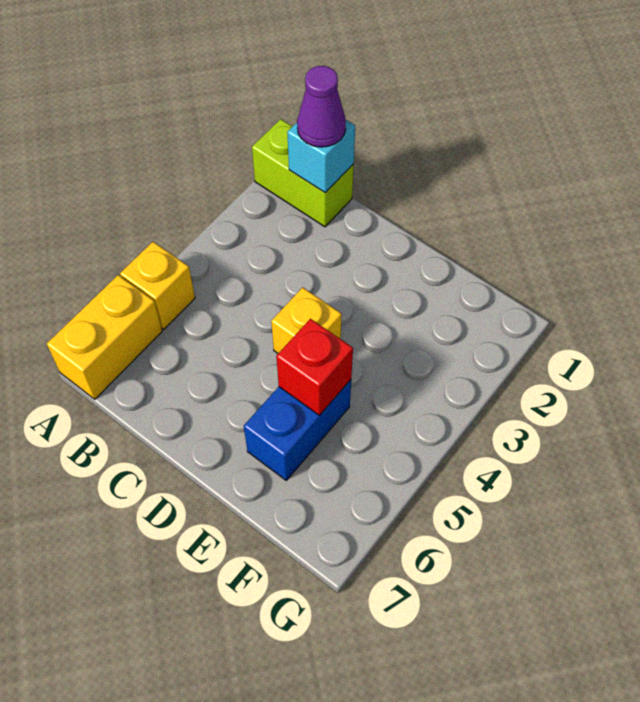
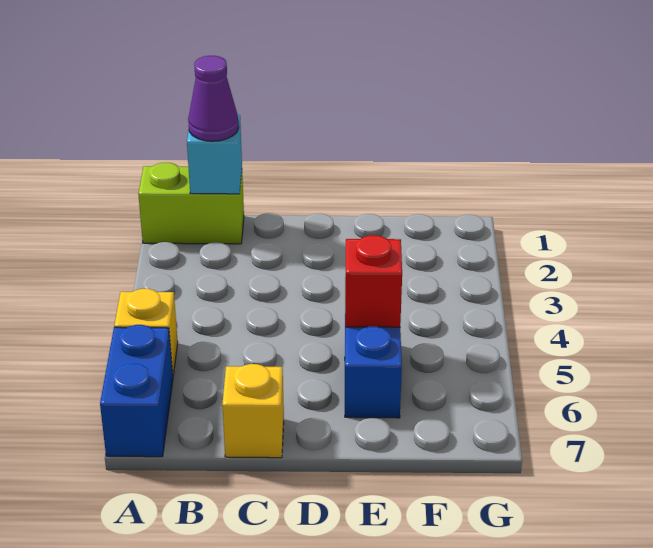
yellow 1x2 brick [47,275,162,399] -> blue 1x2 brick [100,325,173,457]
yellow 1x1 brick [271,287,342,353] -> yellow 1x1 brick moved to [222,364,284,458]

